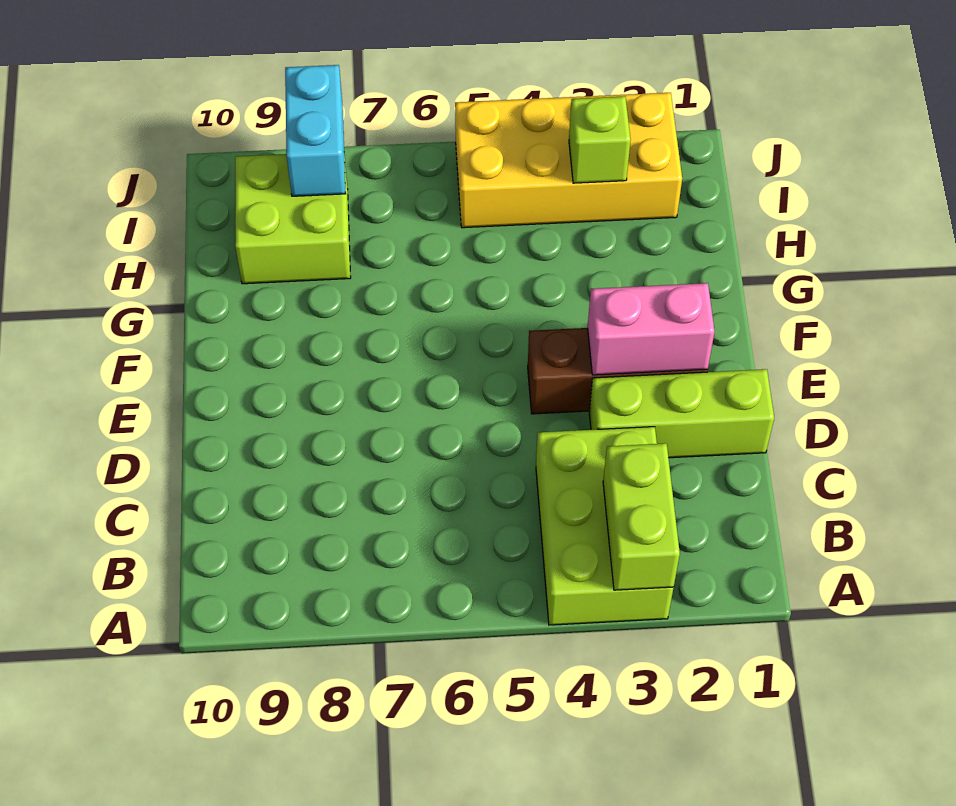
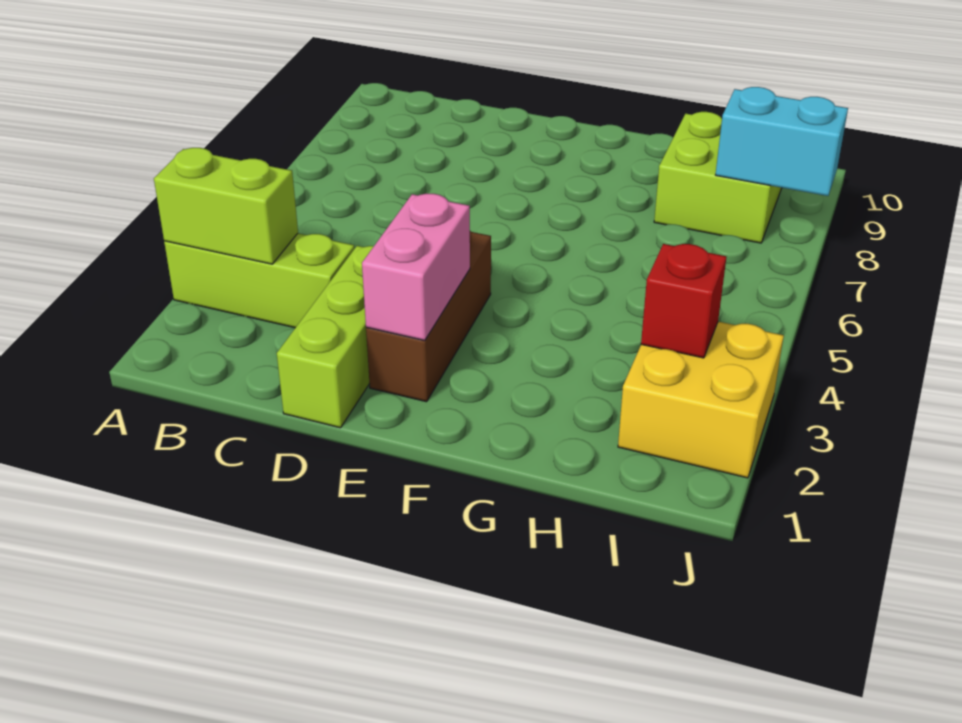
lime 2x3 brick [536,427,674,625] -> lime 1x3 brick [164,233,354,328]
yellow 2x4 brick [455,93,682,228] -> yellow 2x2 brick [618,322,784,478]
lime 1x1 brick [569,96,631,183] -> red 1x1 brick [641,244,726,358]

